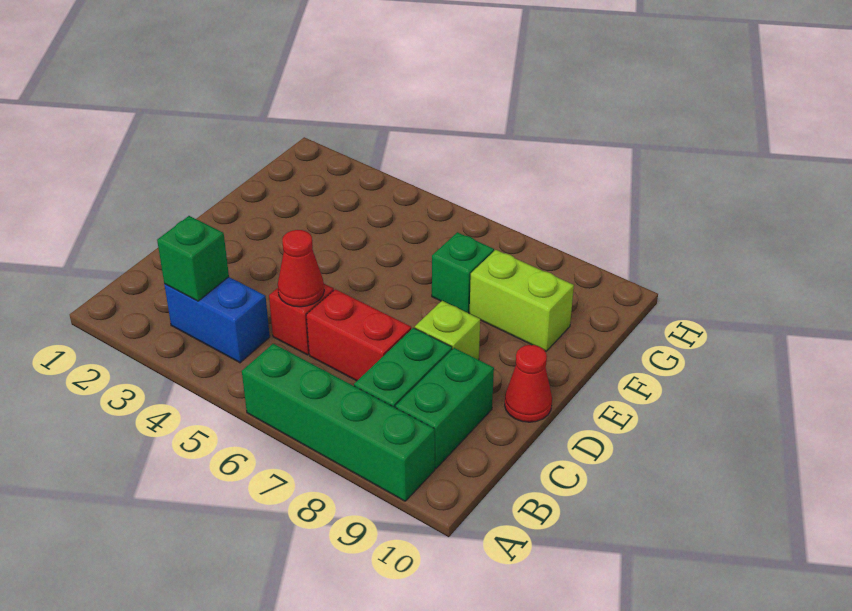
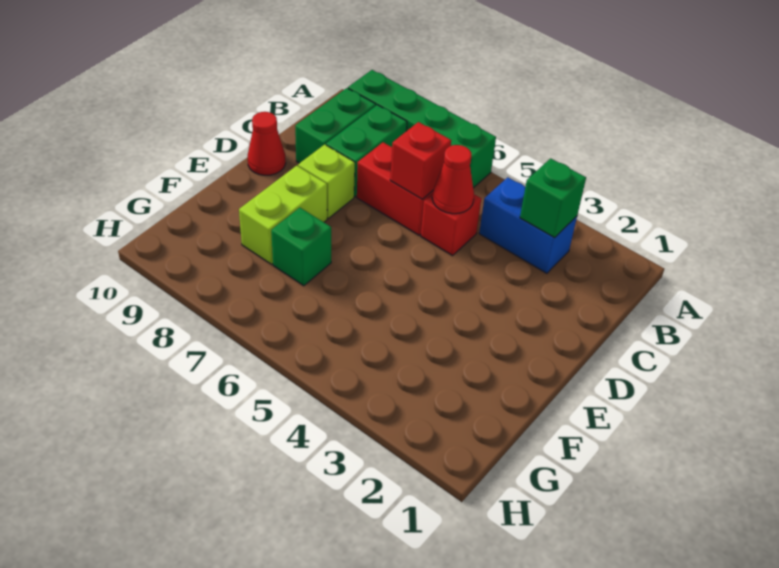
none -> red 1x1 brick [390,122,451,199]
lime 1x2 brick [470,250,574,351] -> lime 1x2 brick turned to [239,166,327,264]

